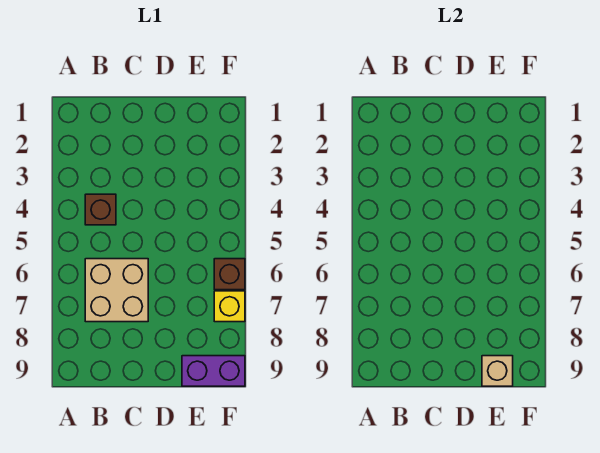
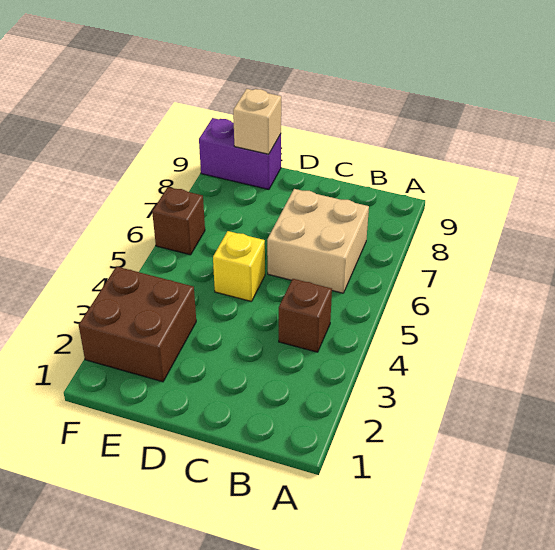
none -> brown 2x2 brick [79,267,196,382]
yellow 1x1 brick [214,291,245,322] -> yellow 1x1 brick moved to [213,231,265,301]

